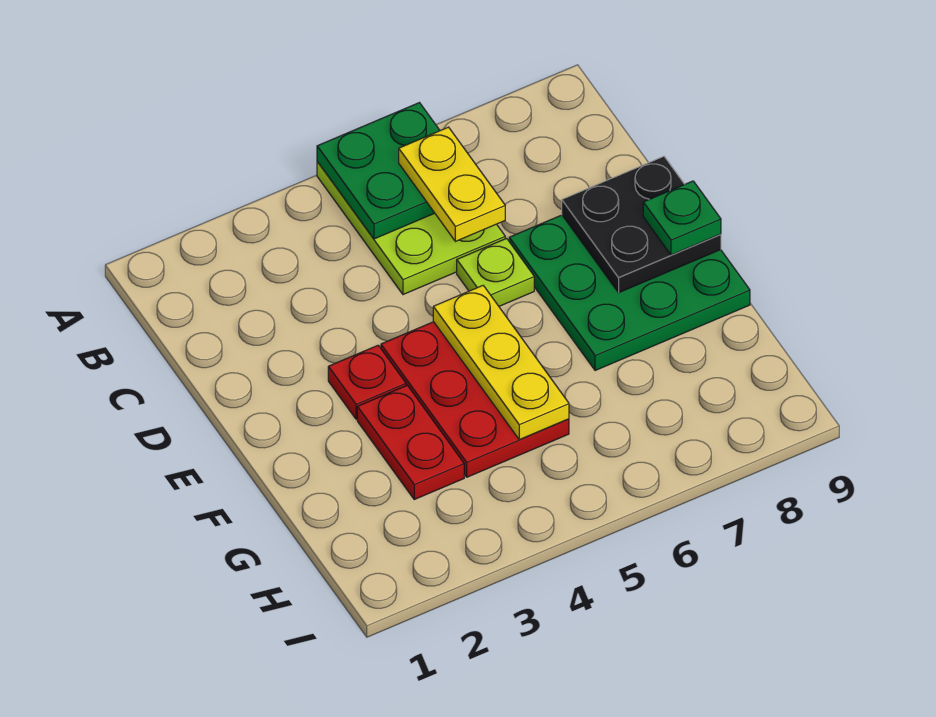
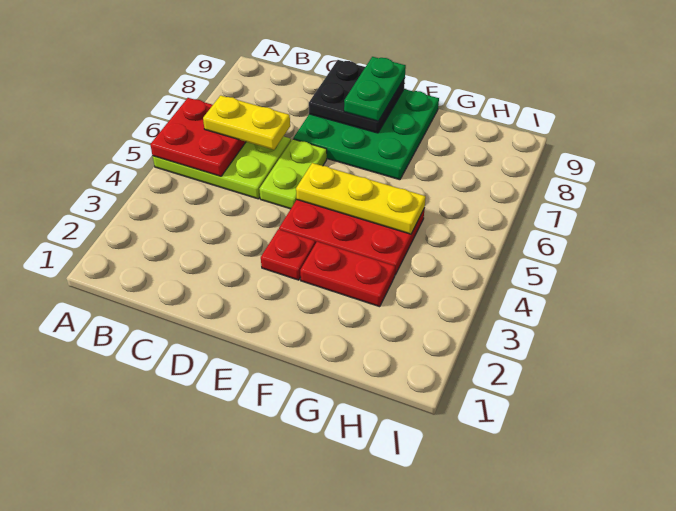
green 2x2 plate [317,103,440,239] -> red 2x2 plate [150,98,246,176]
lime 1x1 plate [457,238,534,306] -> lime 1x2 plate [260,139,327,209]
green 1x1 plate [643,181,721,255] -> green 1x2 plate [344,57,406,121]

